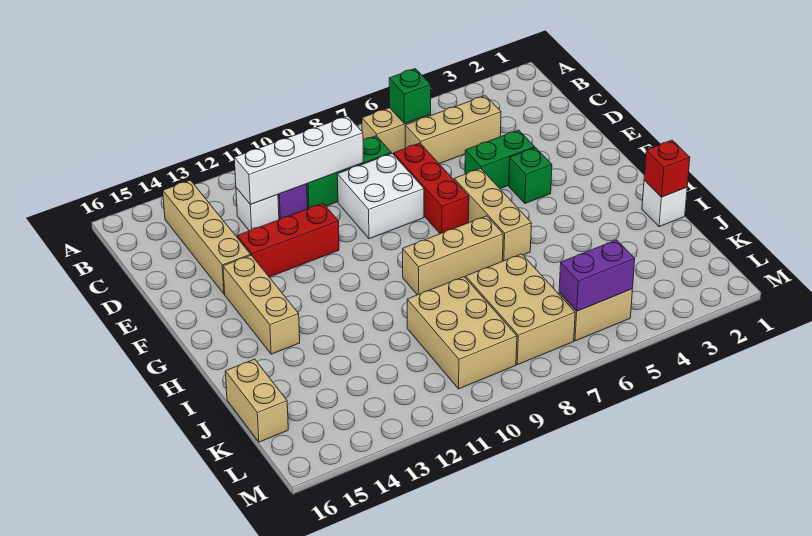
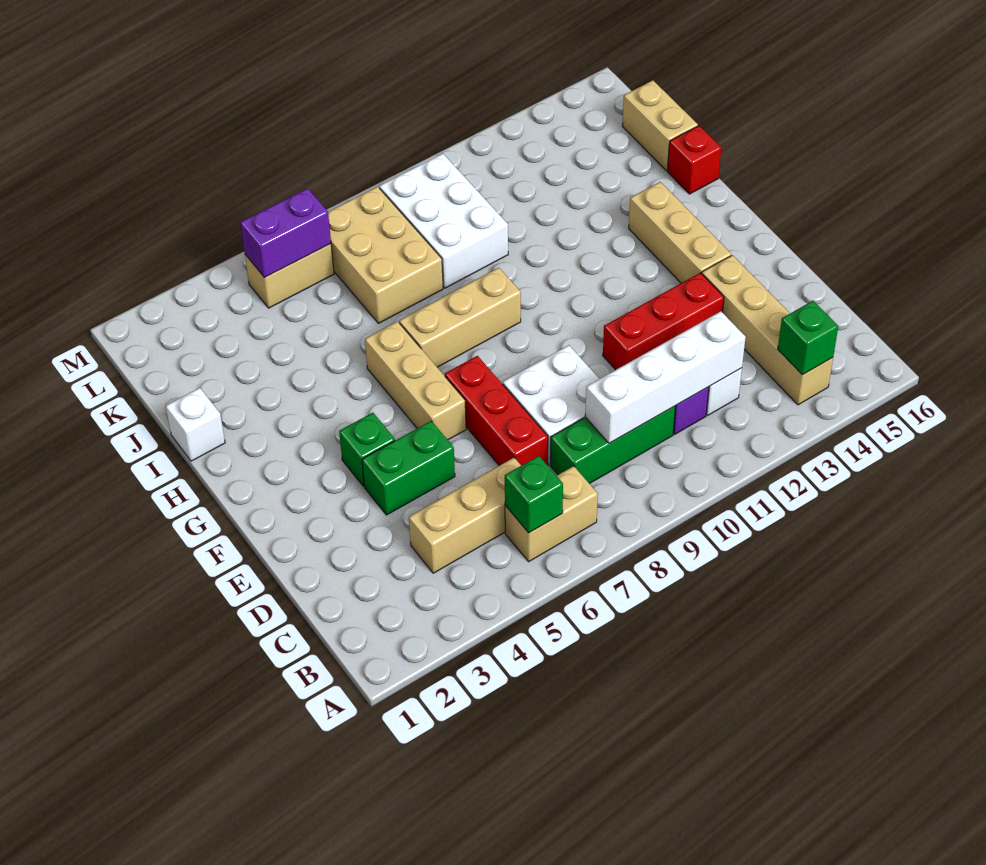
none -> green 1x1 brick [778,301,838,375]
red 1x1 brick [644,140,690,197] -> red 1x1 brick moved to [668,126,721,194]
tan 2x3 brick [407,277,517,389] -> white 2x3 brick [379,154,508,288]

